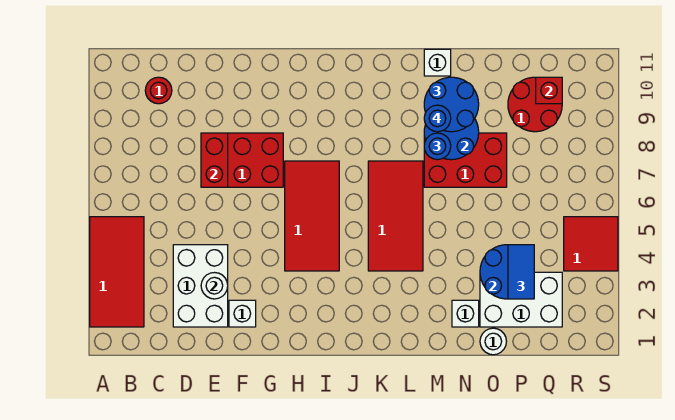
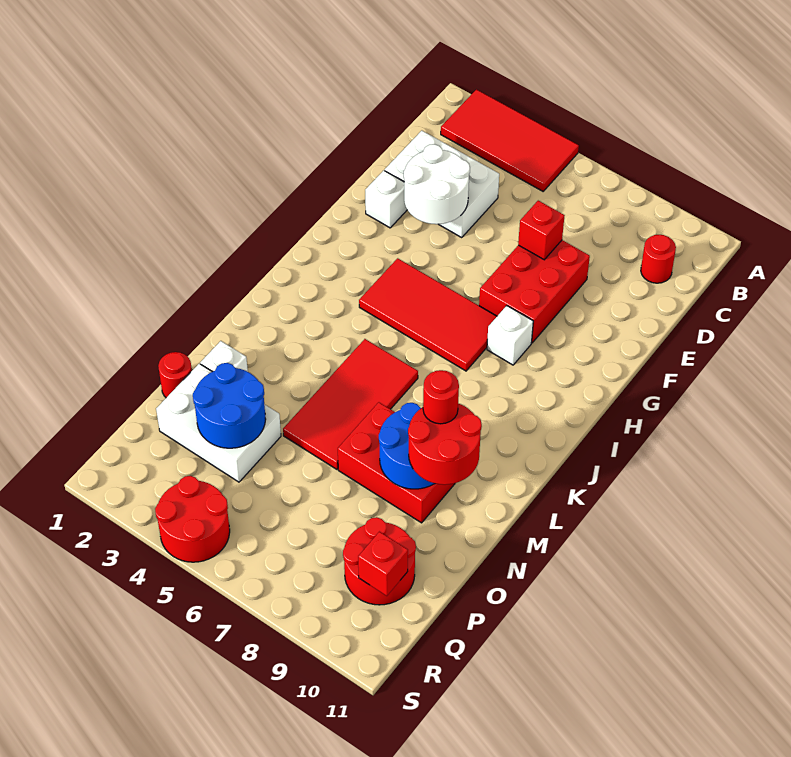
white 1x1 round brick [201,273,228,299] -> white 2x2 round brick [404,144,470,224]
red 1x2 brick [201,133,228,187] -> red 1x1 brick [518,201,565,260]
red 2x4 tile [368,161,423,271] -> red 2x4 tile turned to [283,339,418,469]
red 2x3 brick [424,133,507,187] -> red 2x3 brick turned to [338,402,455,523]
blue 1x1 round brick [424,133,451,160] -> none
blue 2x2 round brick [424,77,479,132] -> red 2x2 round brick [408,404,482,485]
blue 1x1 round brick [424,105,451,132] -> red 1x1 round brick [423,370,459,424]
white 1x1 brick [424,49,451,76] -> white 1x1 brick moved to [487,306,533,365]
white 1x1 round brick [480,328,506,355] -> red 1x1 round brick [158,352,192,398]
white 2x3 brick [480,272,562,327] -> white 2x3 brick turned to [156,364,281,482]
blue 1x2 tile [508,245,534,299] -> none
red 2x2 tile [564,217,618,271] -> red 2x2 round brick [155,476,230,562]

